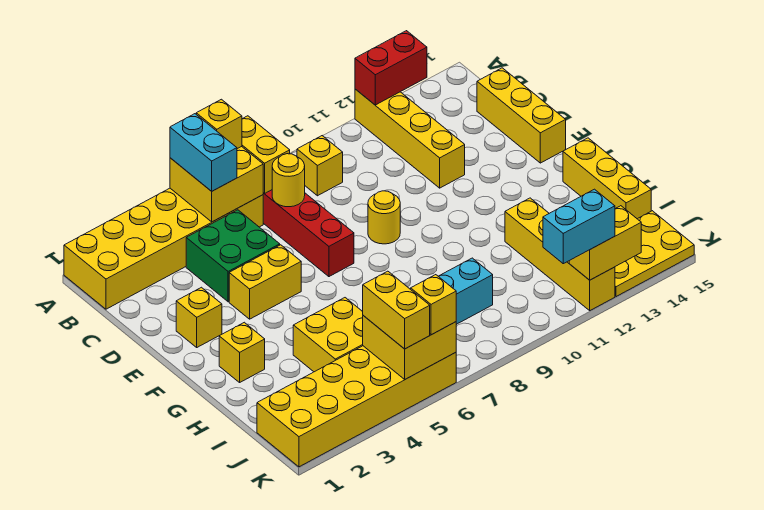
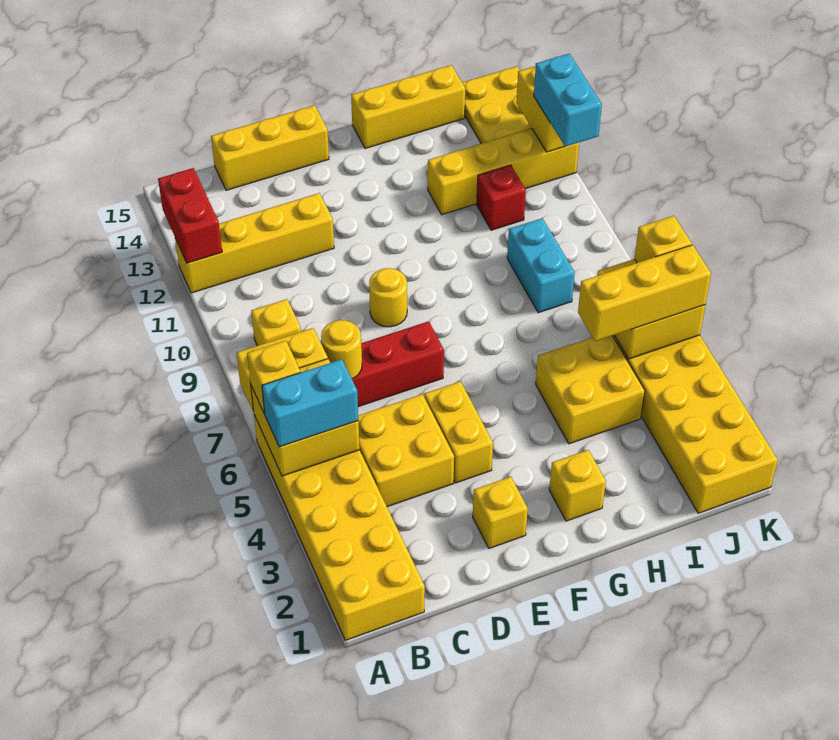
green 2x2 brick [186,210,280,302] -> yellow 2x2 brick [358,394,454,507]
none -> red 1x1 brick [477,165,526,230]
yellow 1x2 brick [363,271,430,349] -> yellow 1x3 brick [578,245,711,341]

